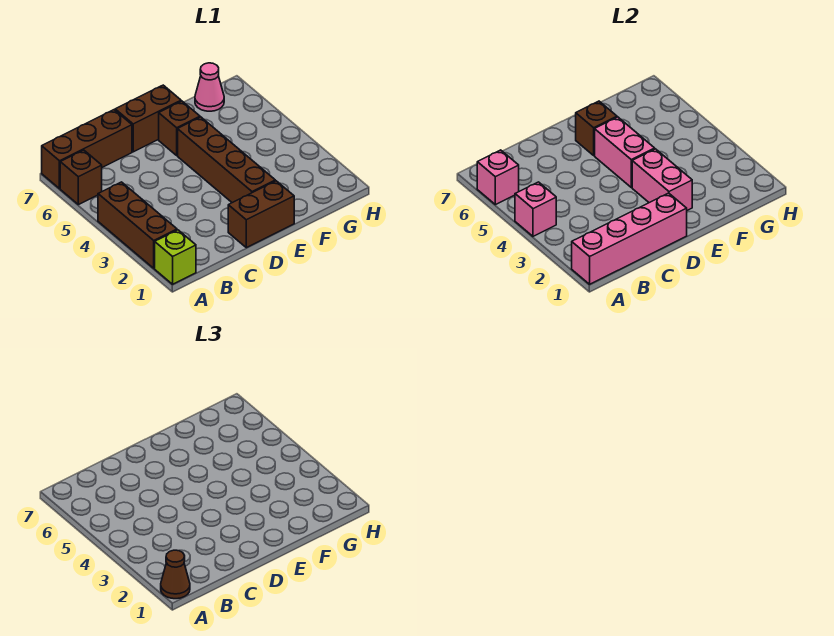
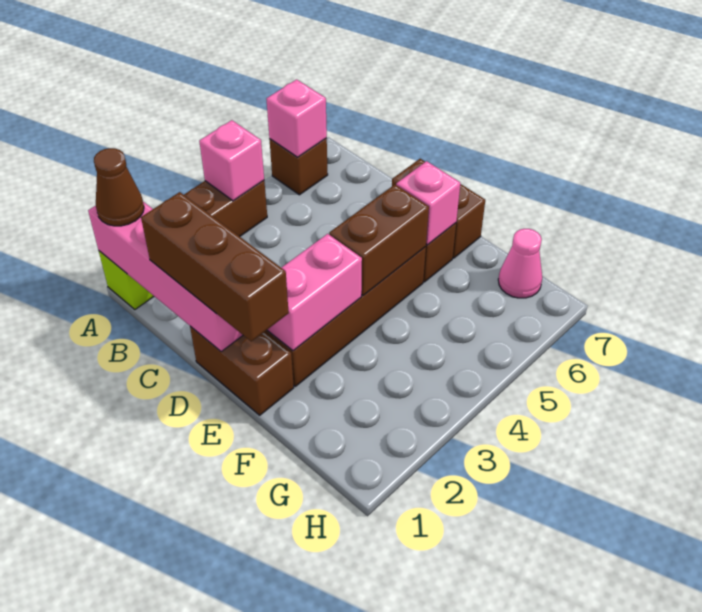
brown 1x3 brick [42,110,132,189] -> brown 1x3 brick moved to [141,192,289,341]
pink 1x2 brick [595,117,655,187] -> brown 1x2 brick [329,185,429,295]
brown 1x1 brick [576,101,617,155] -> pink 1x1 brick [396,161,460,245]

